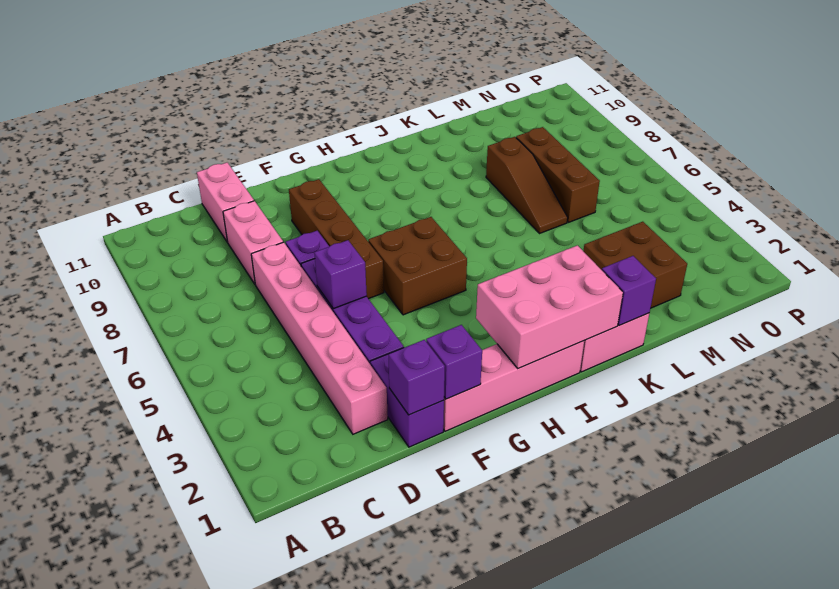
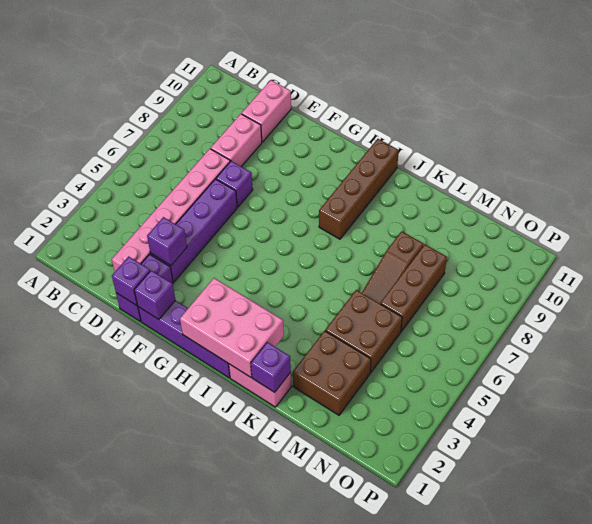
purple 1x1 brick [314,240,367,309] -> purple 1x1 brick moved to [147,217,187,265]
pink 1x4 brick [443,341,584,431] -> purple 1x4 brick [138,300,230,378]
brown 1x4 brick [289,179,384,299] -> brown 1x4 brick moved to [319,139,399,239]
brown 2x2 brick [368,217,467,315] -> brown 2x2 brick moved to [325,290,402,373]

